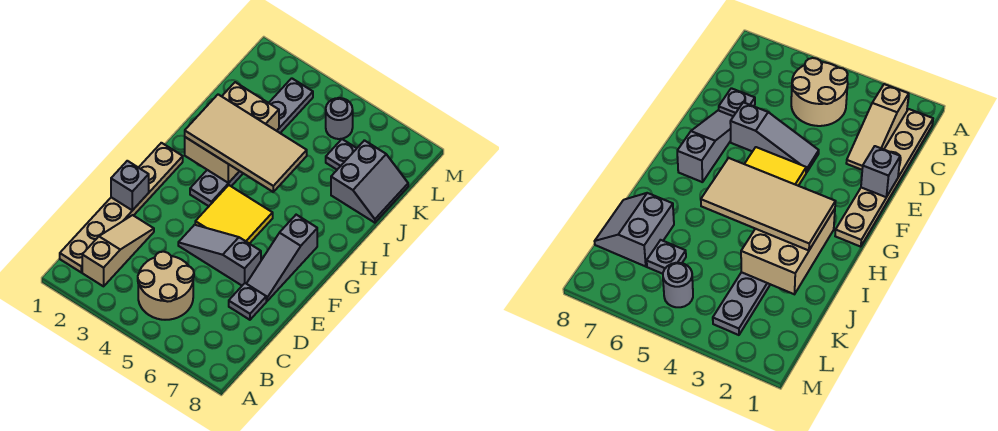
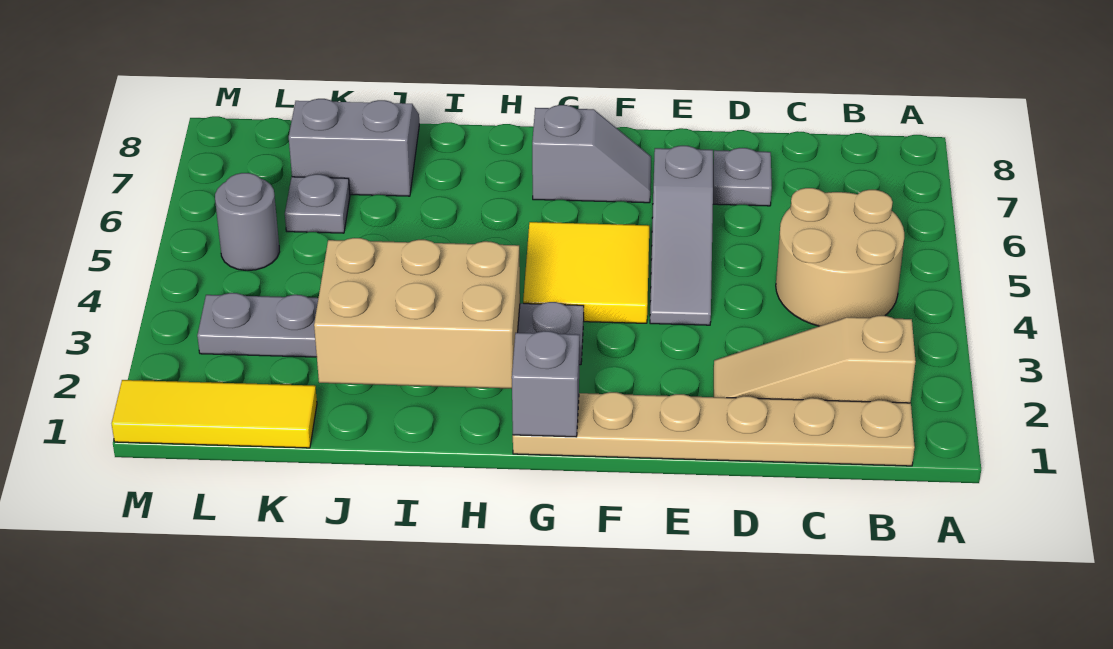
grey 1x1 brick [111,161,149,210] -> grey 1x1 brick moved to [512,331,580,437]
grey 1x3 slope [246,215,317,301] -> grey 1x2 slope [532,105,651,203]
tan 2x4 tile [185,94,307,192] -> none
none -> yellow 1x3 tile [112,380,317,448]

